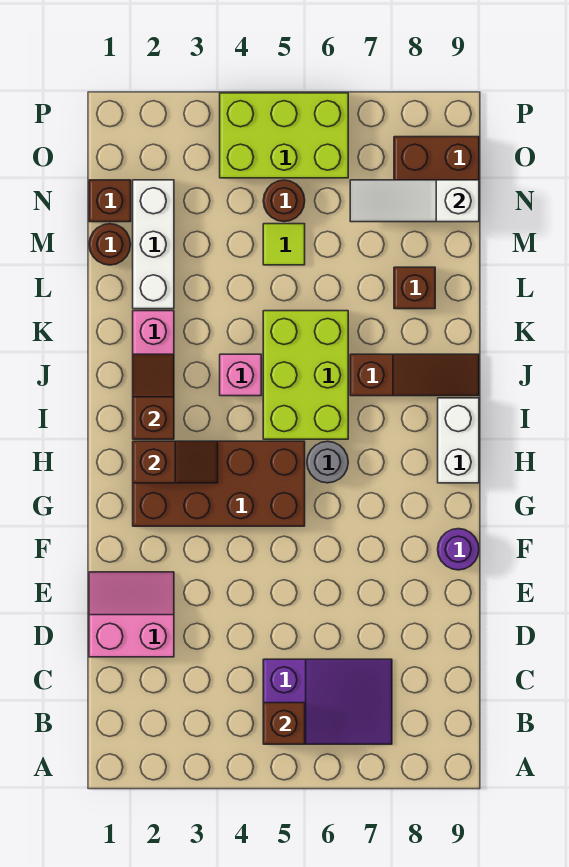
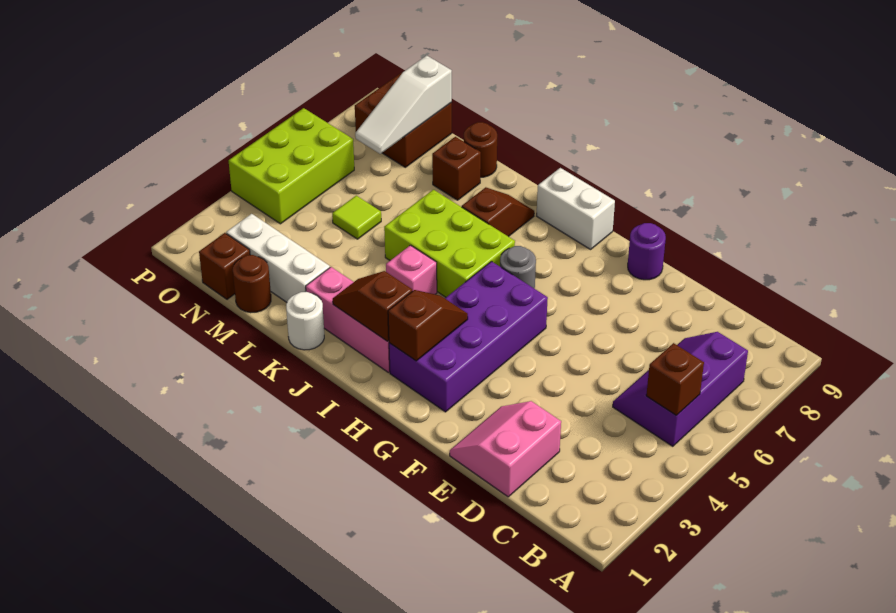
purple 2x3 slope [263,659,392,744] -> purple 2x3 slope turned to [613,332,748,446]
brown 2x4 brick [133,441,305,526] -> purple 2x4 brick [389,261,548,412]
brown 1x3 slope [350,354,479,396] -> brown 1x2 slope [462,187,534,237]
none -> white 1x1 round brick [286,292,324,350]
brown 1x1 round brick [263,180,305,222] -> brown 1x1 round brick moved to [464,122,497,177]

